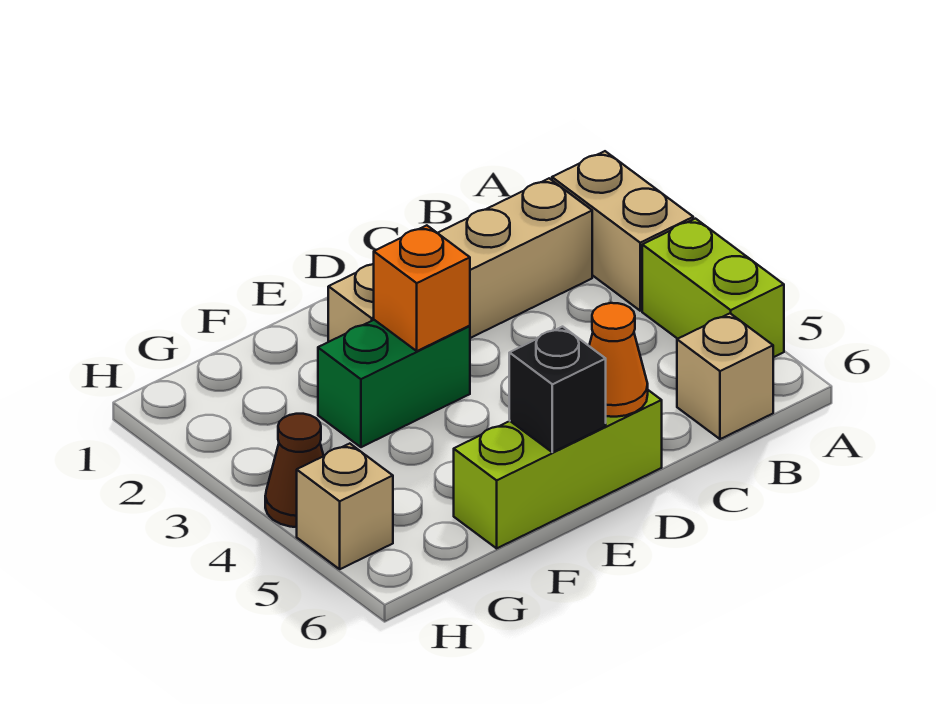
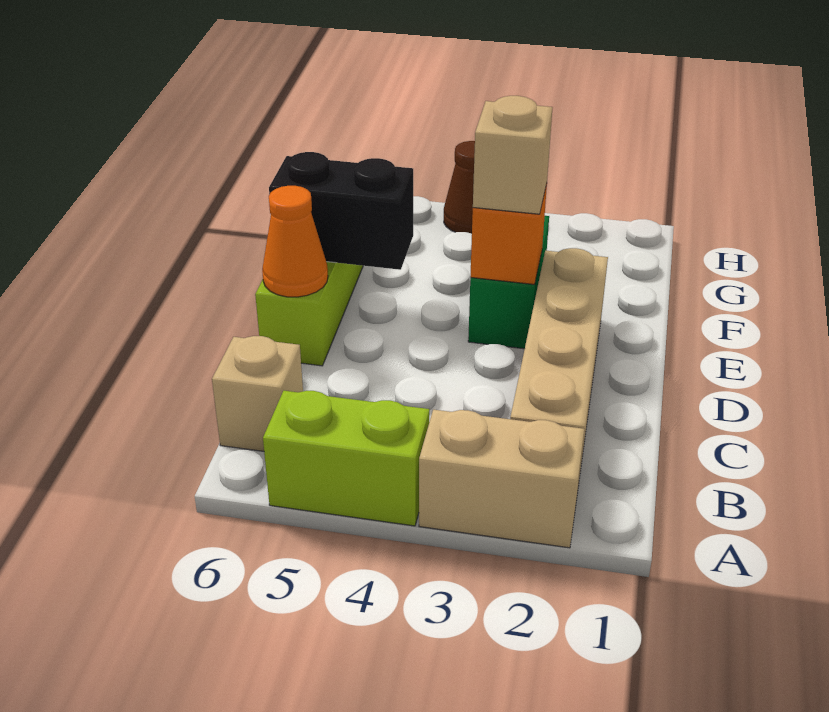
black 1x1 brick [509,327,606,452] -> black 1x2 brick [269,152,413,270]
tan 1x1 brick [297,444,393,569] -> tan 1x1 brick moved to [473,96,553,214]

